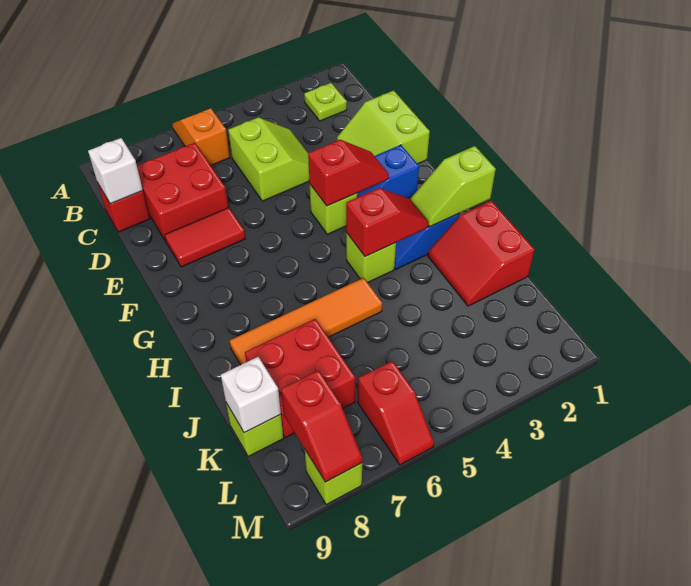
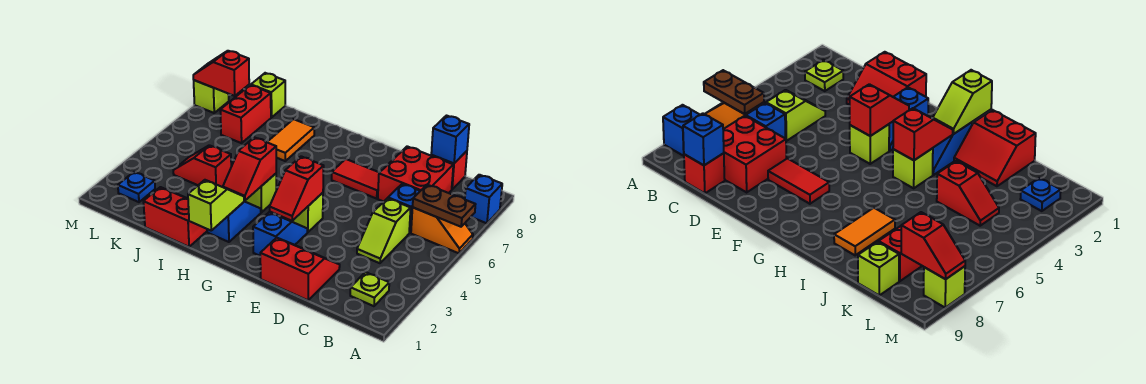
none -> brown 1x2 plate [413,185,476,227]
none -> blue 1x1 brick [465,175,502,223]
lime 2x2 slope [228,117,309,201] -> lime 1x2 slope [357,198,411,263]
none -> blue 1x1 brick [388,184,420,233]
white 1x1 brick [88,138,143,204] -> blue 1x1 brick [431,116,469,163]
lime 2x2 slope [337,90,430,164] -> red 2x2 slope [260,238,340,300]
red 1x2 tile [165,207,245,267] -> red 1x2 tile turned to [332,159,380,199]
orange 1x4 tile [230,278,382,365] -> orange 1x2 tile [267,119,314,161]
red 2x2 brick [245,319,356,438] -> red 1x2 brick [220,85,271,143]
white 1x1 brick [221,357,281,433] -> none
none -> blue 1x1 plate [118,172,155,202]
red 1x2 slope [358,361,434,465] -> red 1x2 slope moved to [173,145,231,187]

